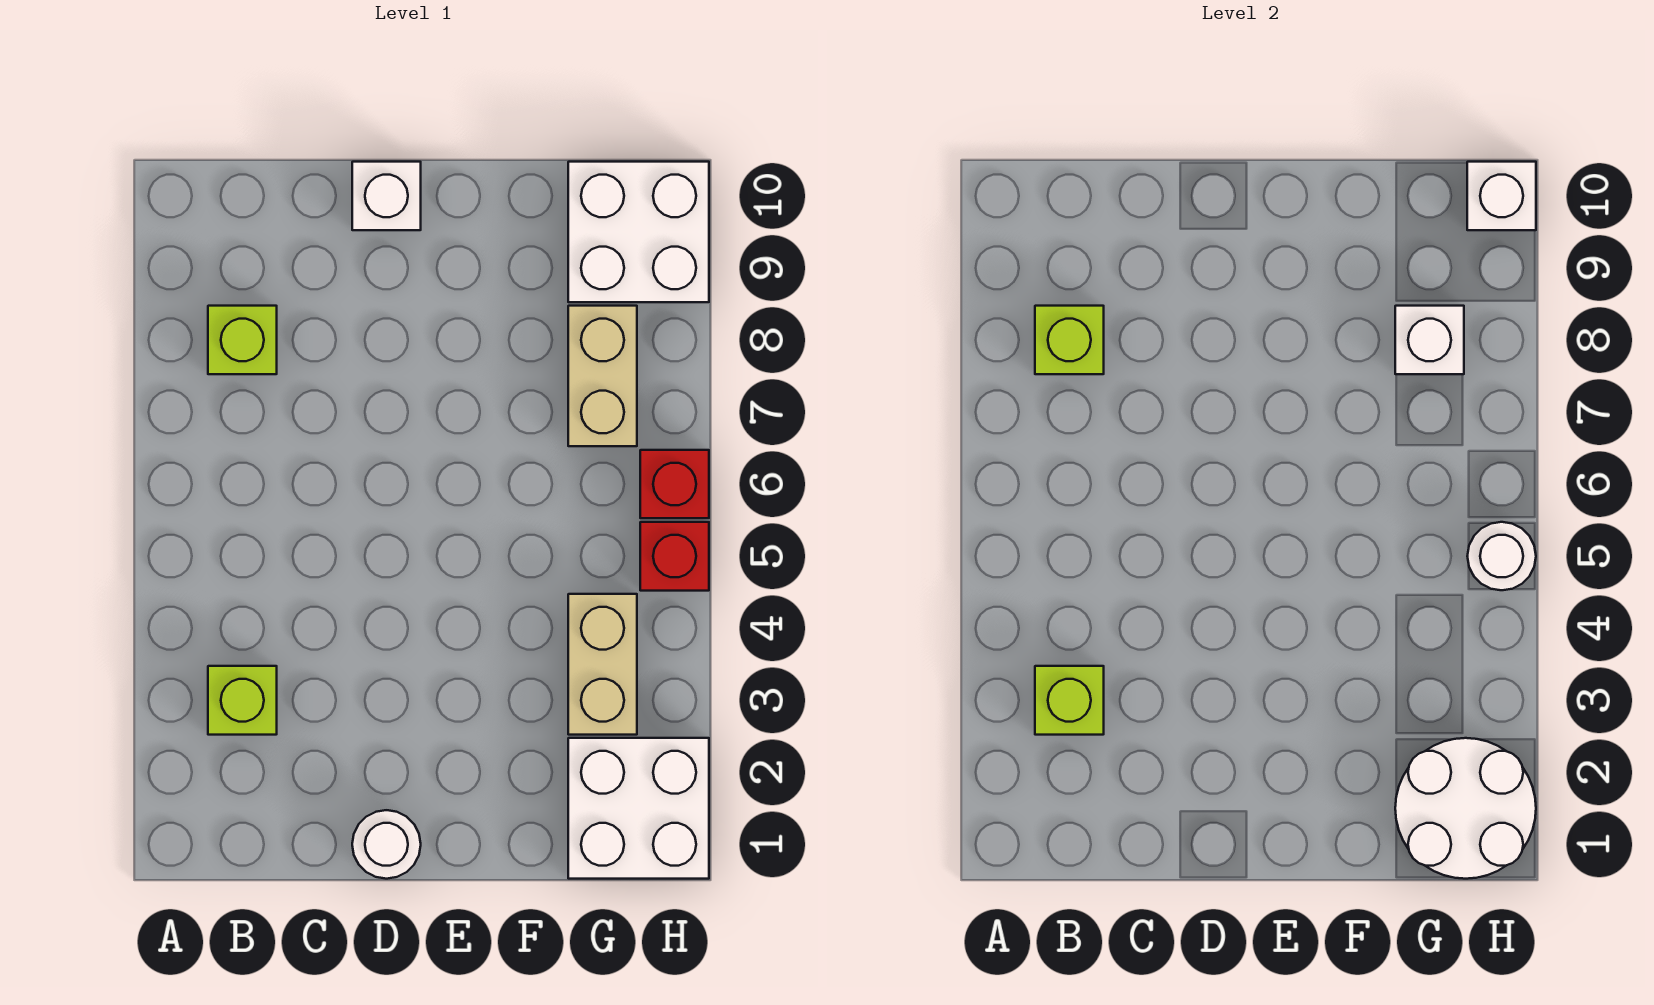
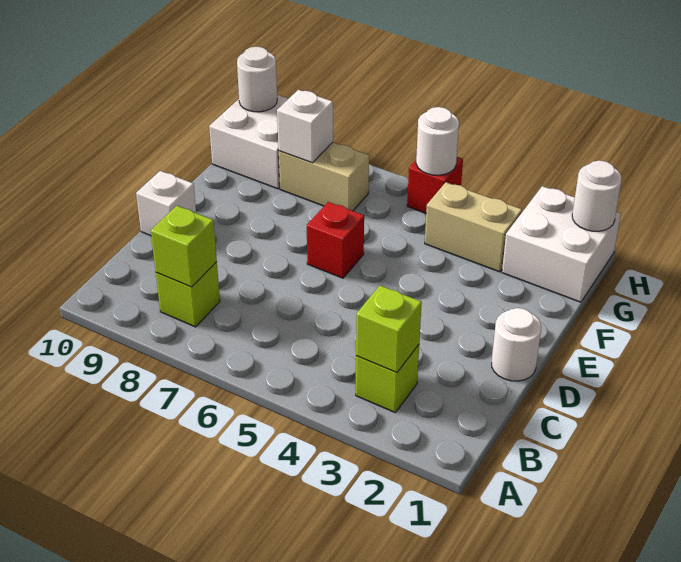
white 2x2 round brick [1395,738,1536,879] -> white 1x1 round brick [572,160,622,231]
red 1x1 brick [640,450,709,518] -> red 1x1 brick moved to [307,202,364,278]
white 1x1 brick [1467,162,1536,230] -> white 1x1 round brick [237,47,277,112]

